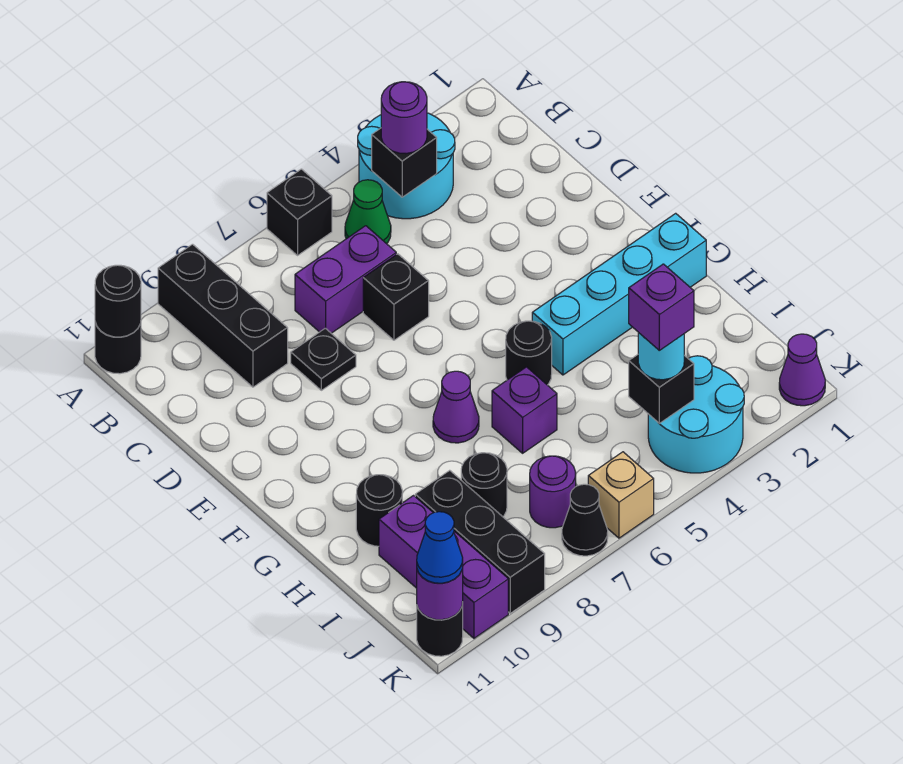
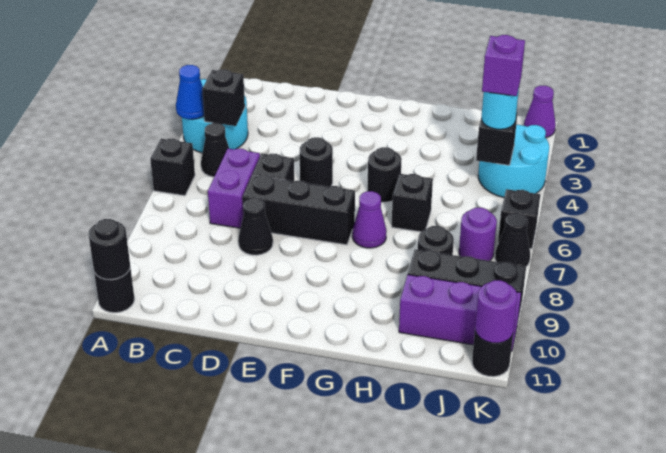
black 1x3 brick [158,244,288,387] -> black 1x3 brick moved to [243,175,355,245]
purple 1x1 round brick [381,82,427,154] -> none
green 1x1 cone [345,180,391,244] -> black 1x1 cone [201,123,229,177]
black 1x1 plate [291,328,356,390] -> black 1x1 cone [238,198,273,255]
cyan 1x4 brick [532,213,706,375] -> none
purple 1x1 brick [492,367,557,453] -> black 1x1 brick [392,174,433,232]
black 1x1 round brick [356,475,402,546] -> black 1x1 round brick moved to [300,137,333,187]
tan 1x1 brick [588,452,654,538] -> black 1x1 brick [498,189,540,249]
blue 1x1 cone [417,512,463,583] -> blue 1x1 cone moved to [176,65,204,119]

